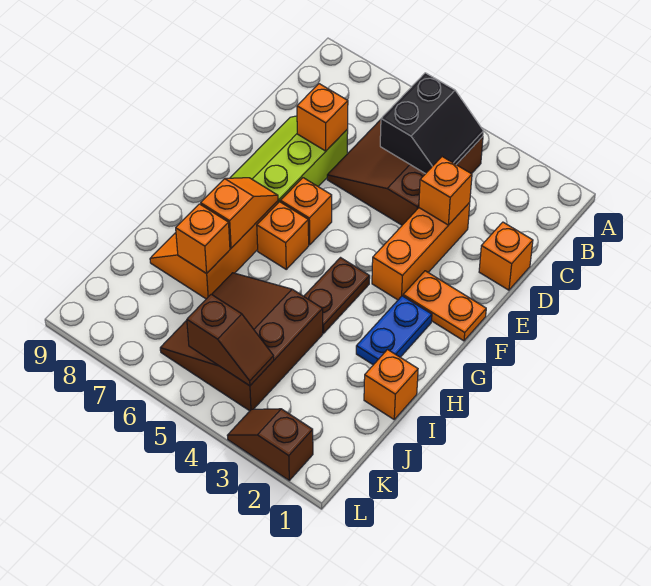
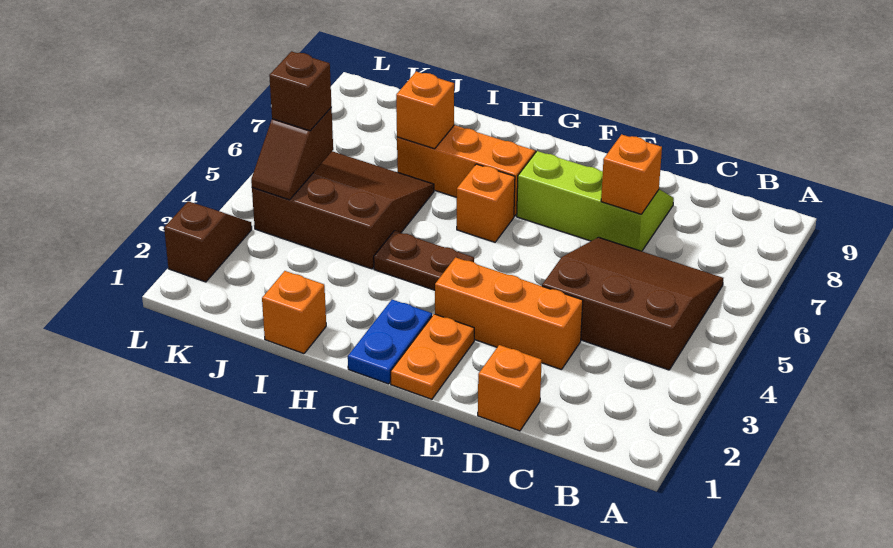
black 2x2 slope [380,73,483,174] -> none
orange 1x1 brick [419,157,472,225] -> none
orange 1x1 brick [281,178,332,245] -> none
blue 1x2 plate [356,296,432,365] -> blue 1x2 plate turned to [348,300,432,384]
orange 1x2 slope [201,178,278,248] -> none
none -> brown 1x1 brick [269,51,332,131]

